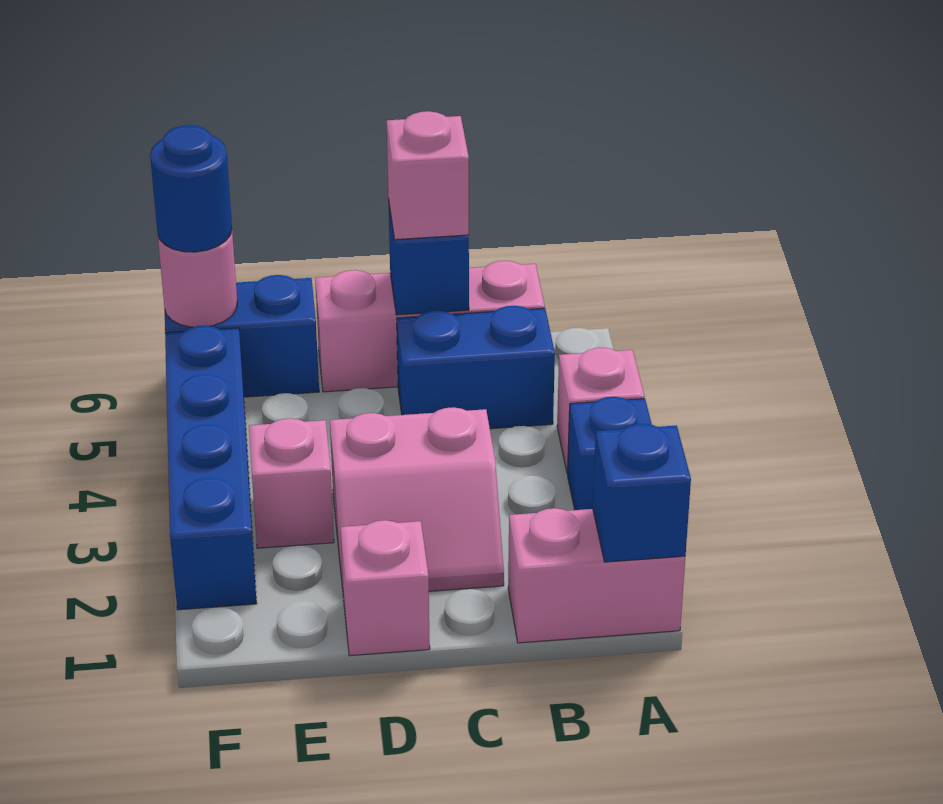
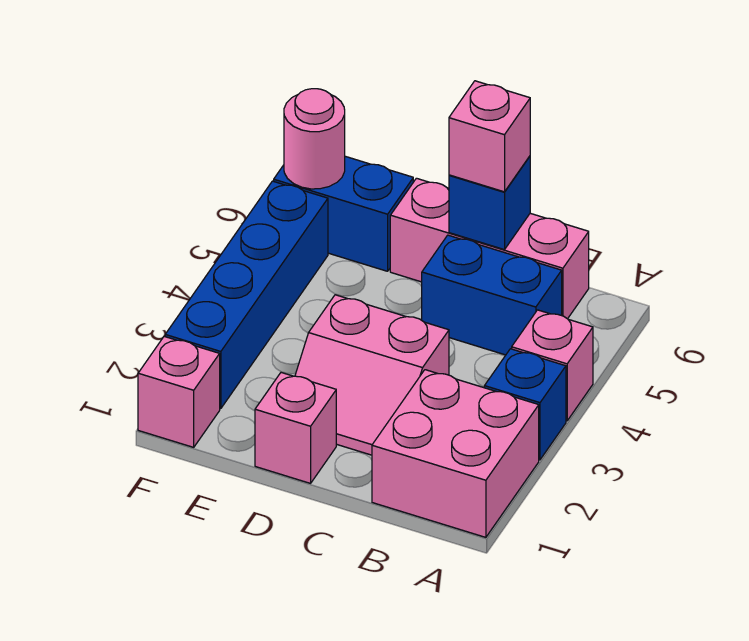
pink 1x2 brick [508,508,685,643] -> pink 2x2 brick [372,370,539,537]
blue 1x1 brick [593,424,691,562] -> none
pink 1x1 brick [249,418,334,548] -> pink 1x1 brick moved to [138,336,220,447]
blue 1x1 round brick [150,125,232,252] -> none

